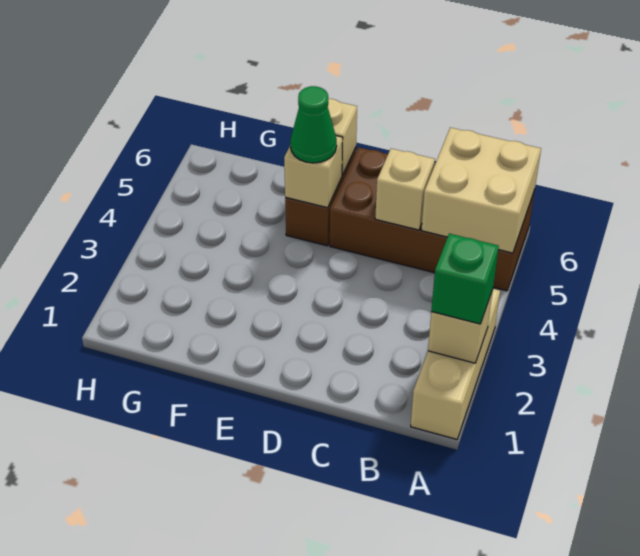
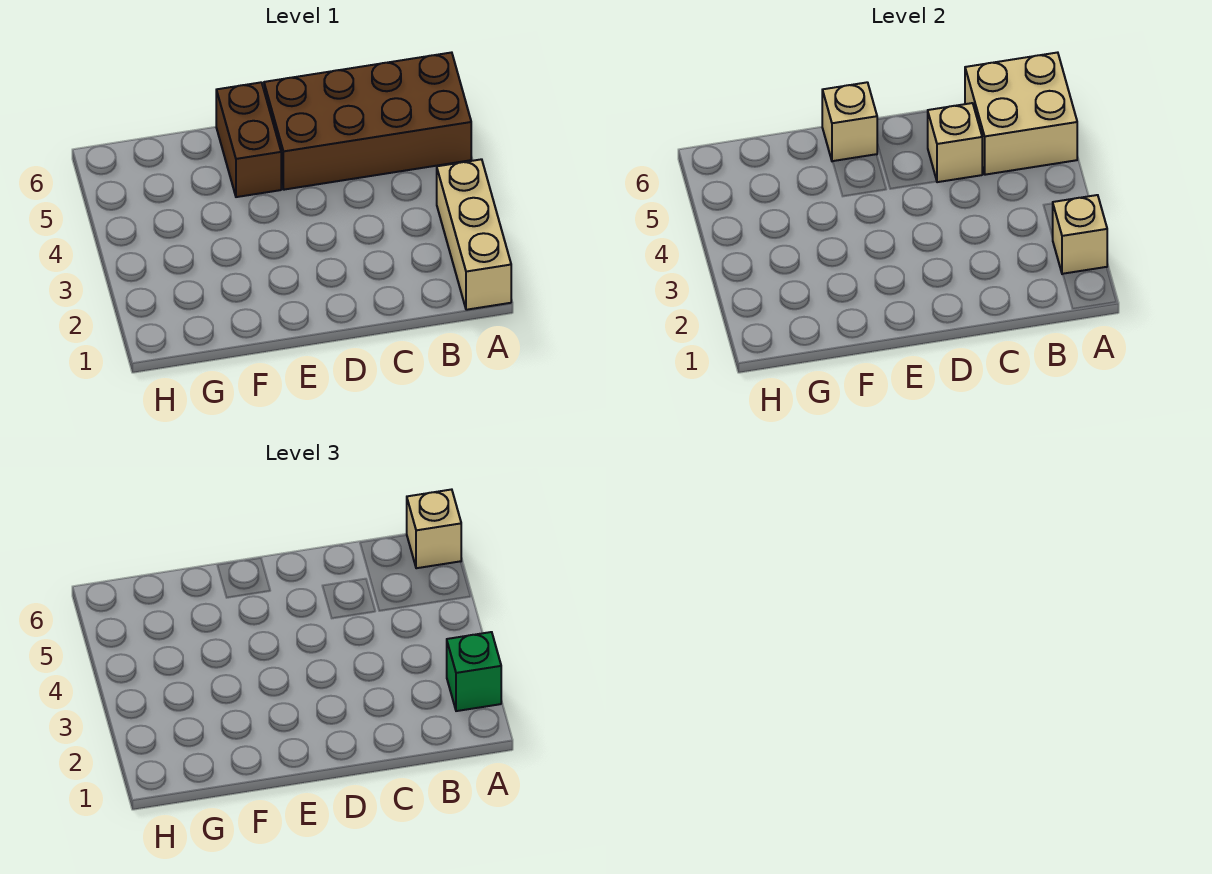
tan 1x1 brick [284,136,343,208] -> tan 1x1 brick moved to [407,489,461,568]
green 1x1 cone [290,86,337,163] -> none

